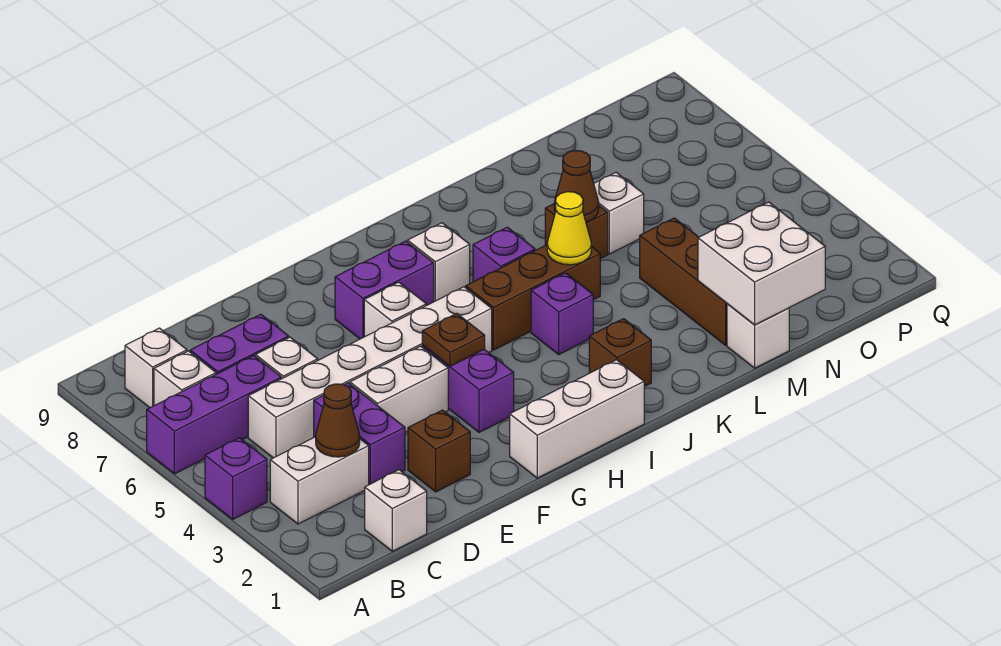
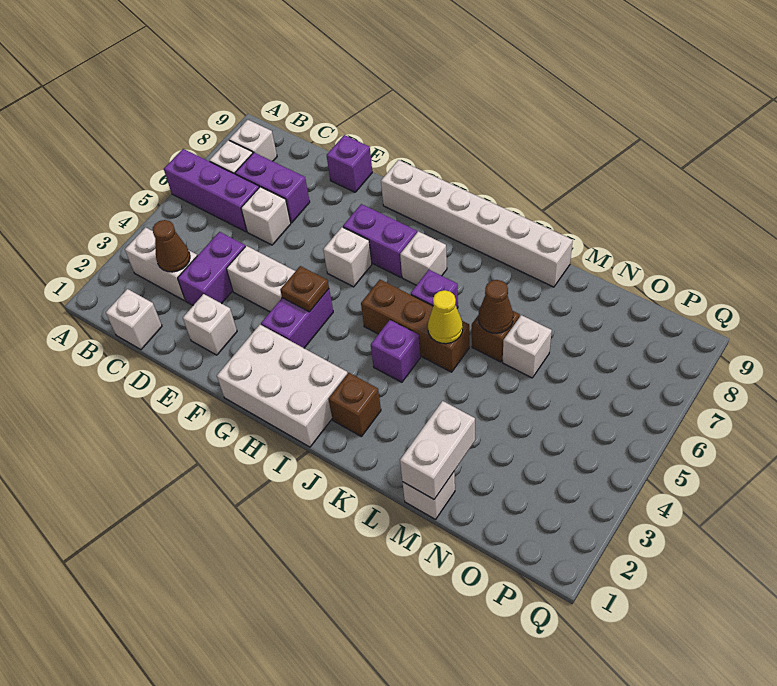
purple 1x1 brick [205,438,267,519] -> purple 1x1 brick moved to [327,135,372,192]
white 1x6 brick [248,287,492,458] -> white 1x6 brick moved to [381,160,573,287]
brown 1x1 brick [408,410,470,492] -> white 1x1 brick [183,294,237,355]
white 1x3 brick [510,360,644,478] -> white 2x3 brick [217,325,348,447]
white 2x2 brick [698,202,825,325] -> white 1x2 brick [400,401,475,499]
brown 1x3 brick [640,218,727,345] -> none

